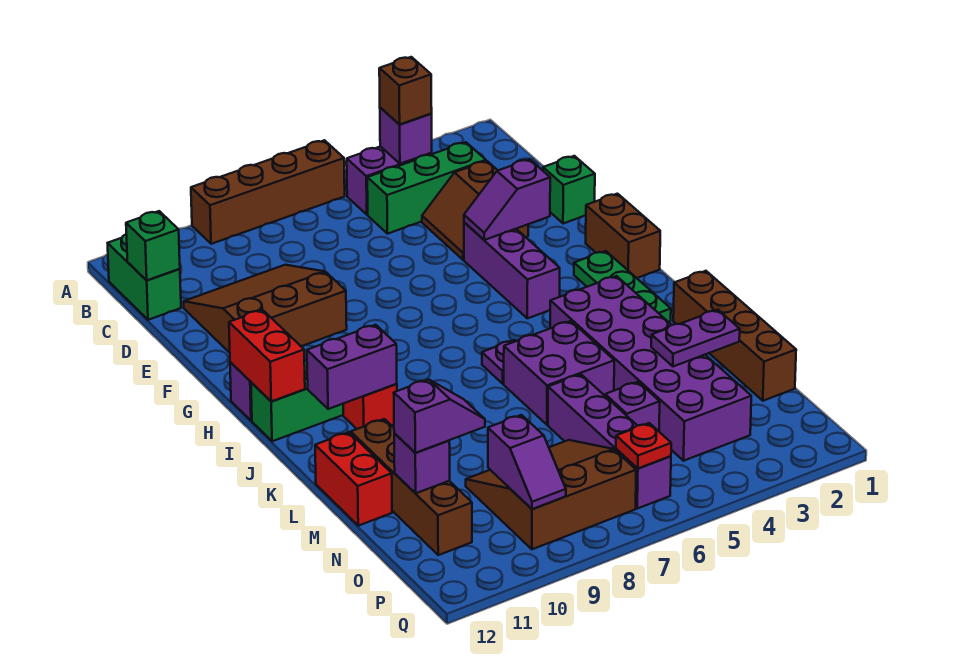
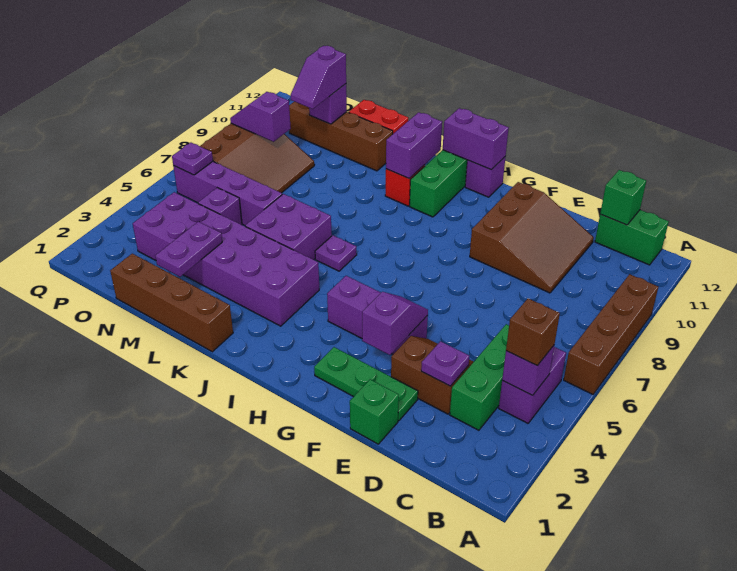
none -> purple 1x1 plate [421,341,469,386]
brown 1x2 brick [586,194,660,278] -> none
green 1x3 plate [574,251,671,322] -> green 1x3 plate moved to [314,347,418,421]
red 1x2 brick [229,310,305,402] -> purple 1x2 brick [443,108,509,170]
red 1x1 plate [616,423,671,469] -> purple 1x1 plate [172,143,213,175]

